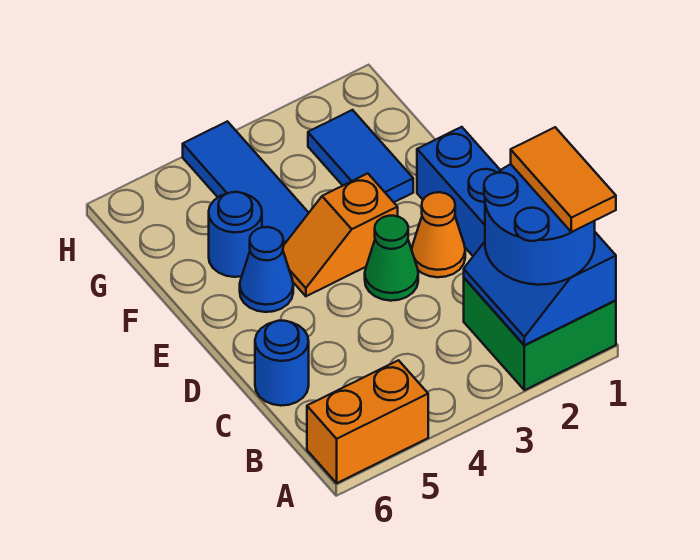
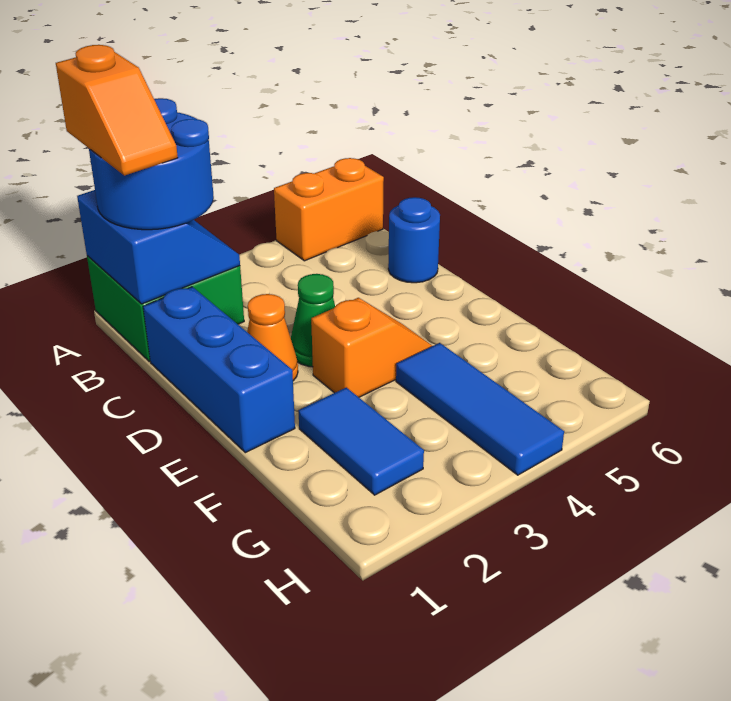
orange 1x2 tile [511,127,616,232] -> orange 1x2 slope [56,45,178,176]
blue 1x1 cone [240,227,293,312] -> none
blue 1x1 round brick [209,192,262,277] -> none

